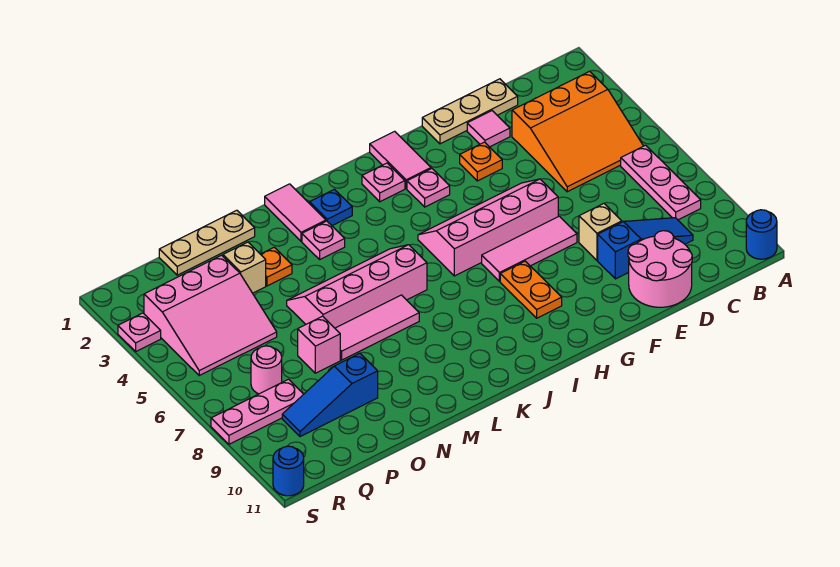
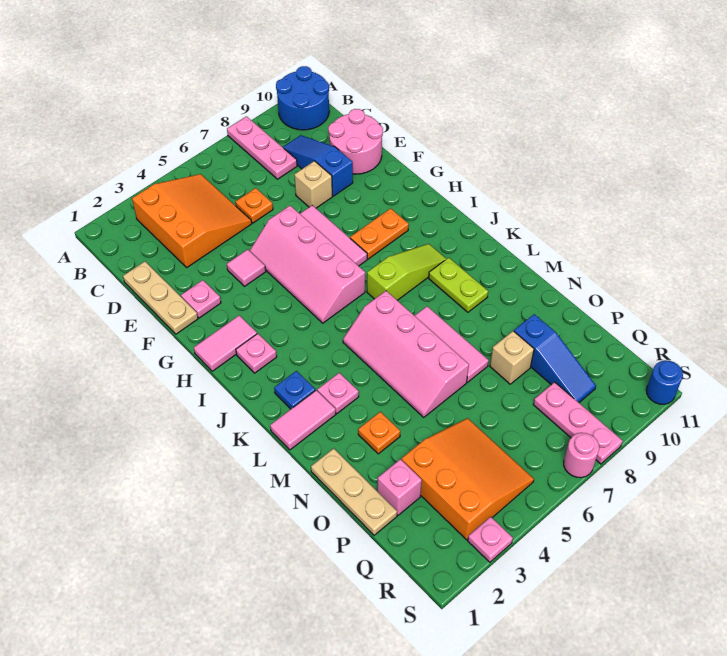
blue 1x1 round brick [746,210,777,259] -> blue 2x2 round brick [276,66,329,130]
pink 1x3 plate [621,145,701,220] -> pink 1x3 plate turned to [227,116,297,179]
pink 1x1 tile [467,111,510,147] -> pink 1x1 tile moved to [227,249,266,286]
orange 1x1 plate [460,142,502,181] -> orange 1x1 plate moved to [235,188,273,223]
pink 1x1 plate [407,169,450,207] -> pink 1x1 plate moved to [181,280,221,318]
none -> lime 1x3 slope [367,244,446,300]
none -> lime 1x2 plate [429,258,488,312]
tan 1x1 brick [223,242,266,293] -> tan 1x1 brick moved to [490,331,534,384]
pink 1x1 brick [298,316,340,373] -> pink 1x1 brick moved to [377,459,422,515]
pink 3x3 slope [144,255,277,375] -> orange 3x3 slope [402,418,534,540]
pink 1x1 round brick [251,346,282,394] -> pink 1x1 round brick moved to [564,433,599,478]

